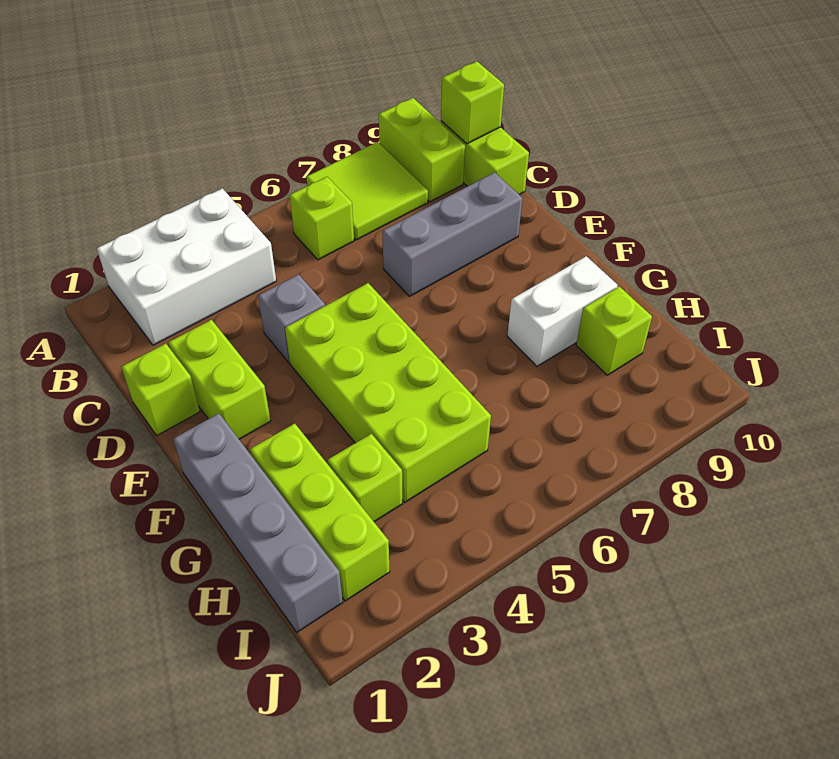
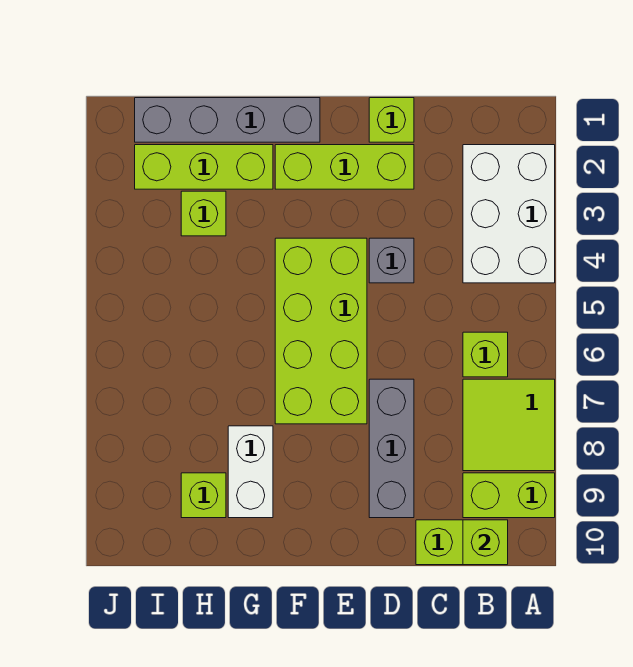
lime 1x2 brick [168,320,271,439] -> lime 1x3 brick [275,145,414,189]
lime 2x4 brick [285,283,491,502] -> lime 2x4 brick turned to [275,238,367,424]

